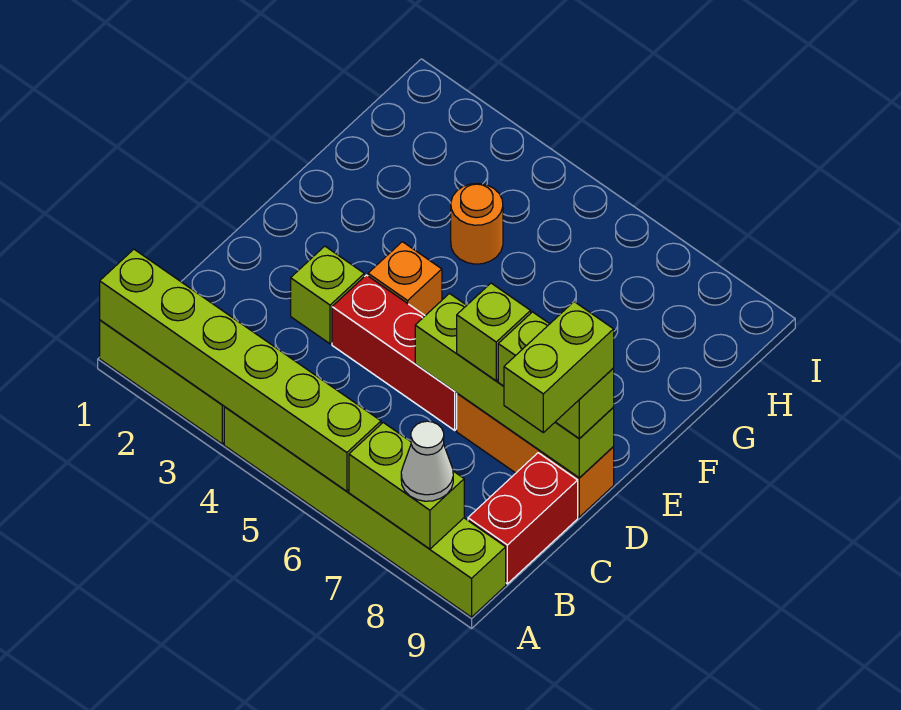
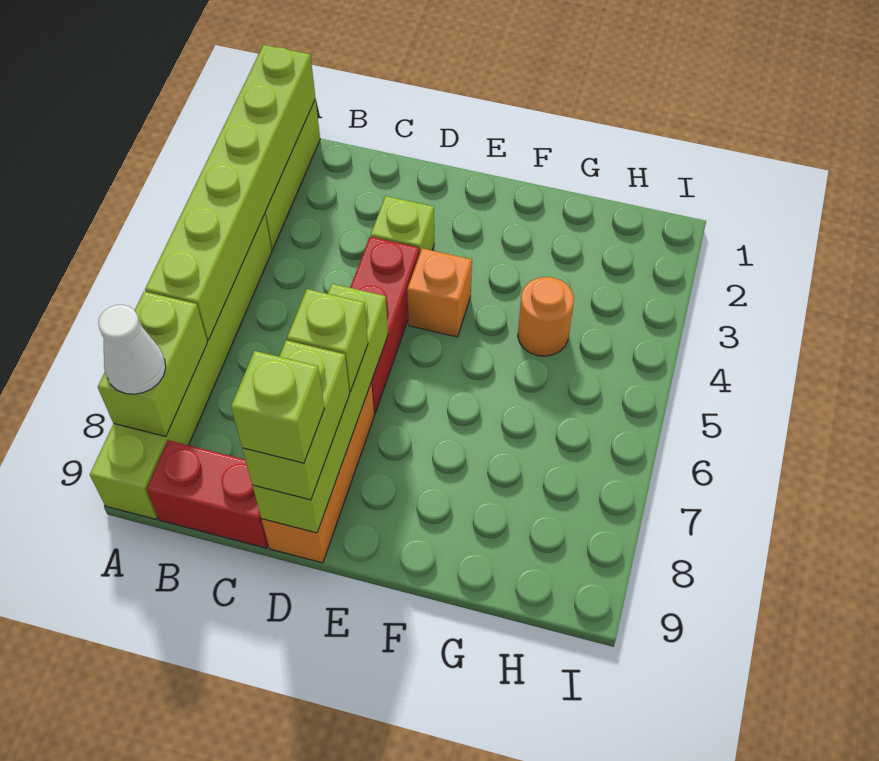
lime 1x2 brick [504,302,614,433] -> lime 1x1 brick [231,351,325,463]

